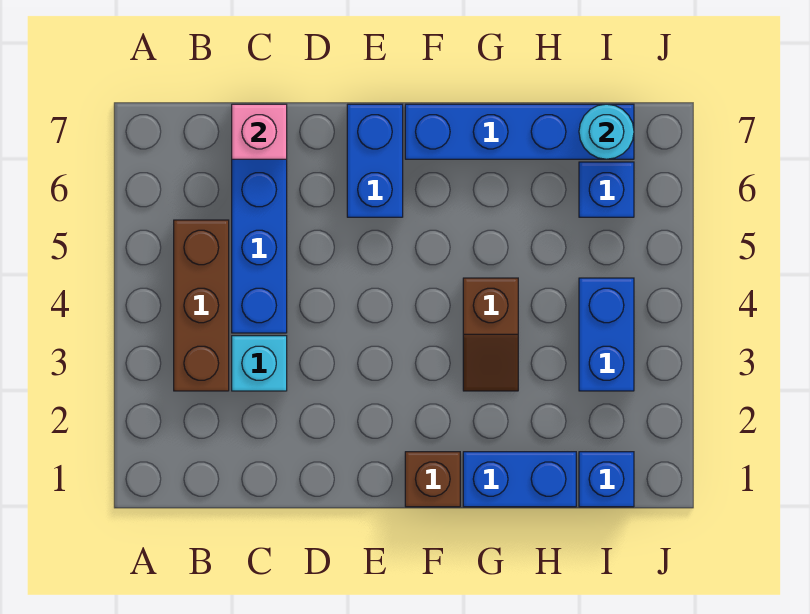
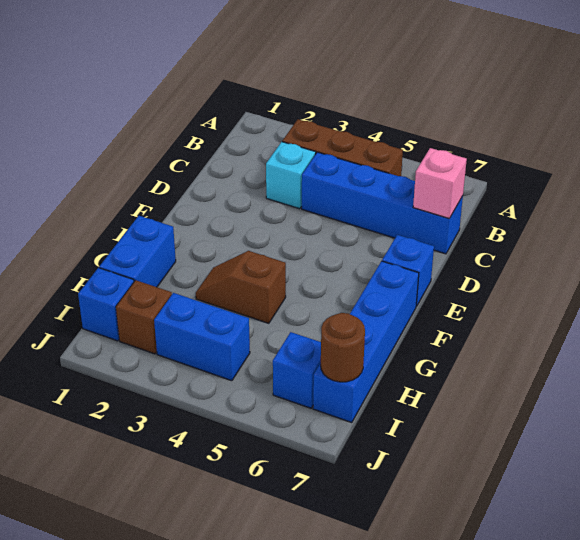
blue 1x2 brick [347,104,403,217] -> blue 1x1 brick [382,235,434,306]
brown 1x1 brick [405,452,460,507] -> brown 1x1 brick moved to [116,280,172,354]
cyan 1x1 round brick [579,104,634,159] -> brown 1x1 round brick [321,313,365,382]

